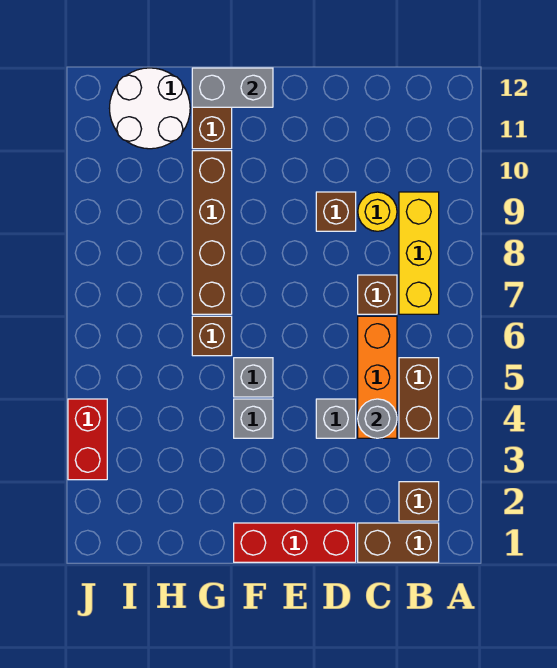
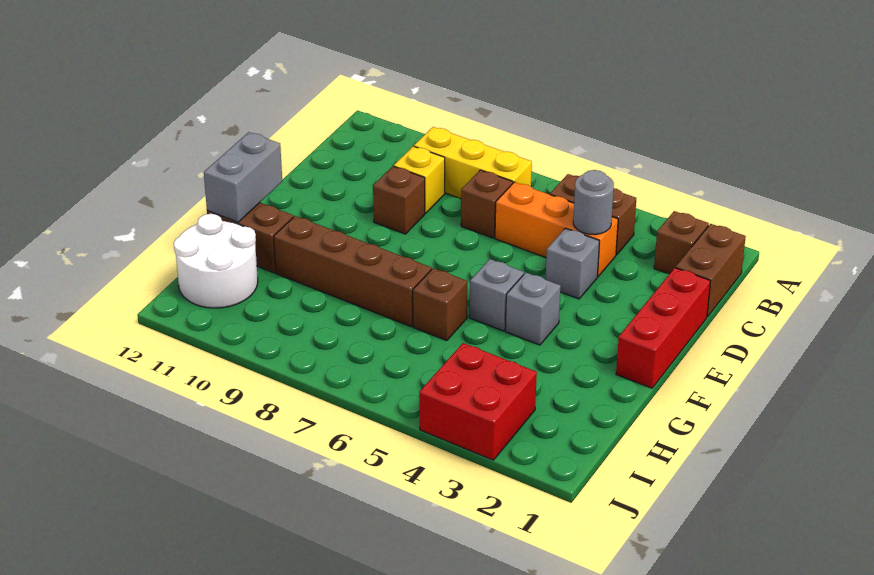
yellow 1x1 round brick [358,192,397,231] -> yellow 1x1 brick [394,146,445,213]
red 1x2 brick [68,399,107,480] -> red 2x2 brick [419,343,537,460]

